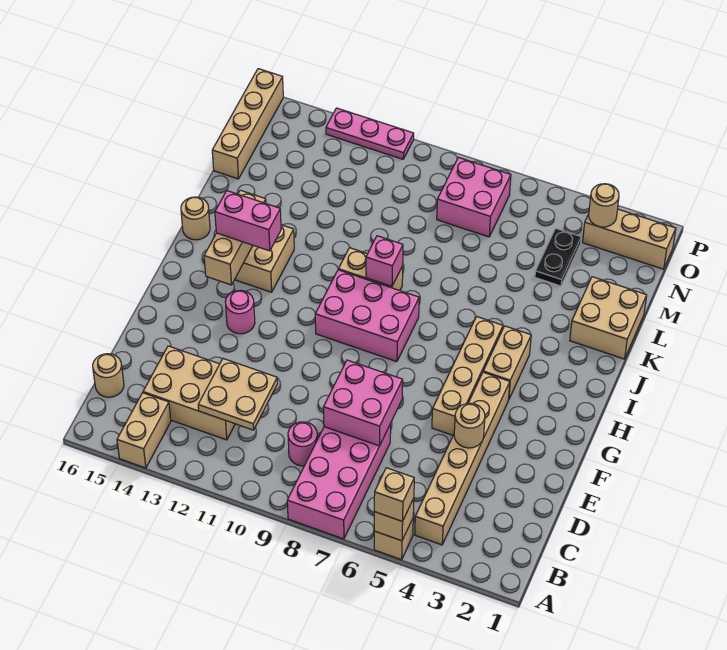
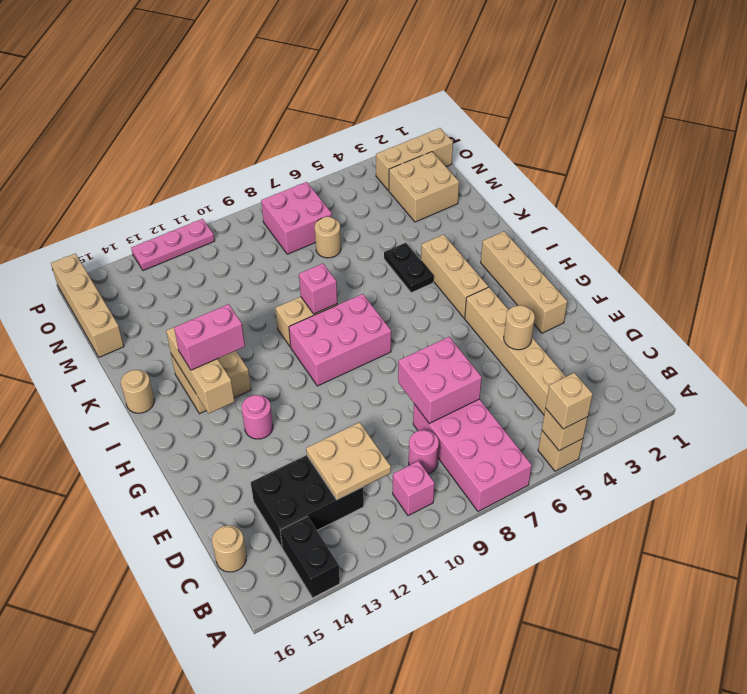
tan 1x2 brick [117,393,171,468] -> black 1x2 brick [280,516,340,598]
none -> pink 1x1 brick [393,461,435,516]
tan 2x3 brick [143,346,235,440] -> black 2x3 brick [251,455,364,548]
tan 1x4 brick [432,317,503,435] -> tan 1x4 brick moved to [481,232,567,333]
tan 1x2 brick [483,326,531,400] -> tan 1x3 brick [421,235,488,318]
tan 2x2 brick [570,277,647,359] -> tan 2x2 brick moved to [389,152,459,222]
black 1x2 plate [535,228,581,286] -> black 1x2 plate moved to [384,243,434,293]
tan 1x1 round brick [589,184,619,227] -> tan 1x1 round brick moved to [315,217,341,258]

